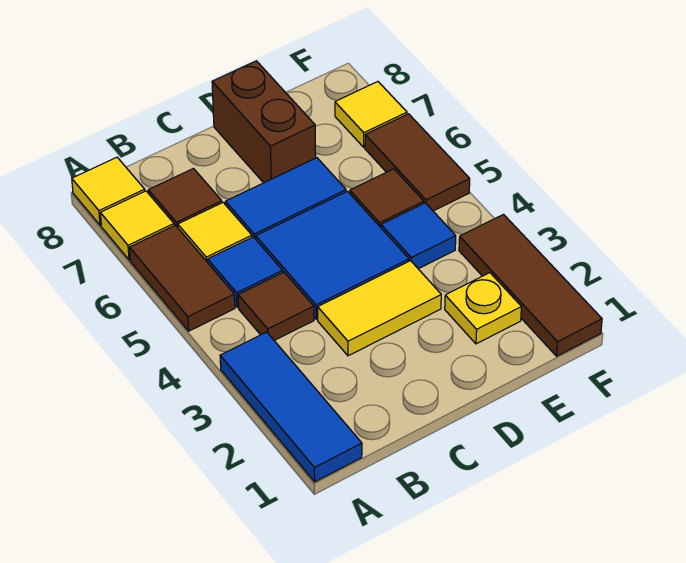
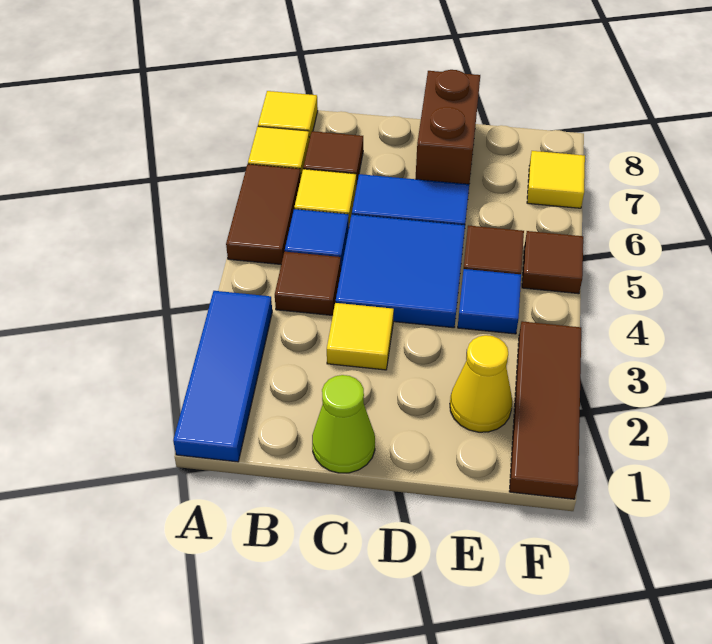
none -> lime 1x1 cone [312,375,375,473]
yellow 1x2 tile [318,261,441,356] -> yellow 1x1 tile [327,302,394,370]
yellow 1x1 plate [445,273,521,344] -> yellow 1x1 cone [450,335,513,432]
brown 1x2 tile [365,114,470,211] -> brown 1x1 tile [522,231,583,294]

